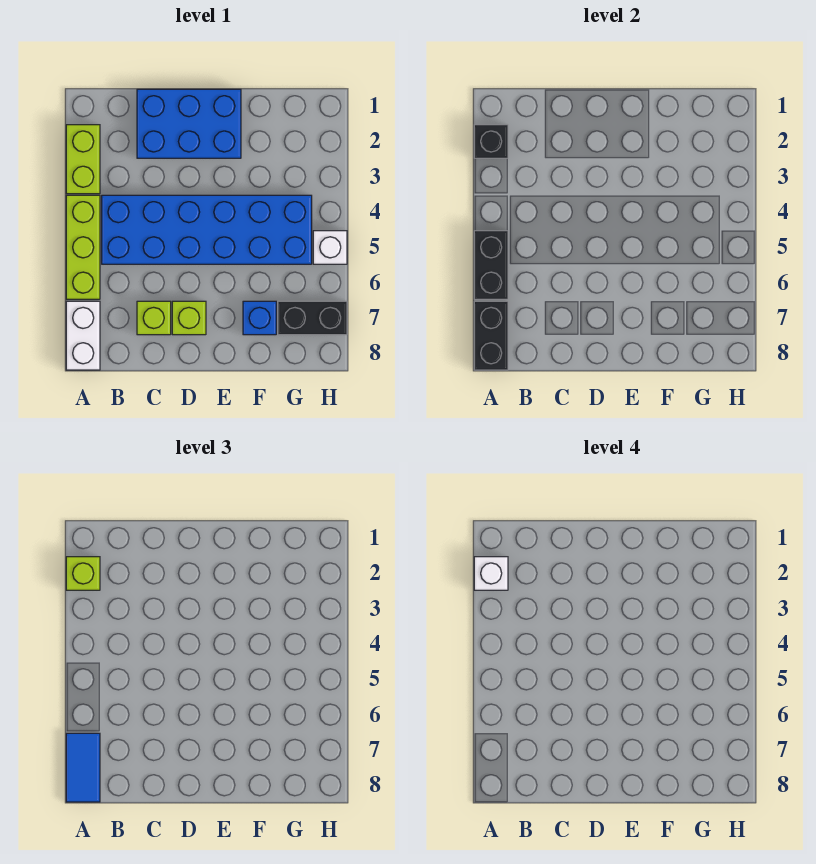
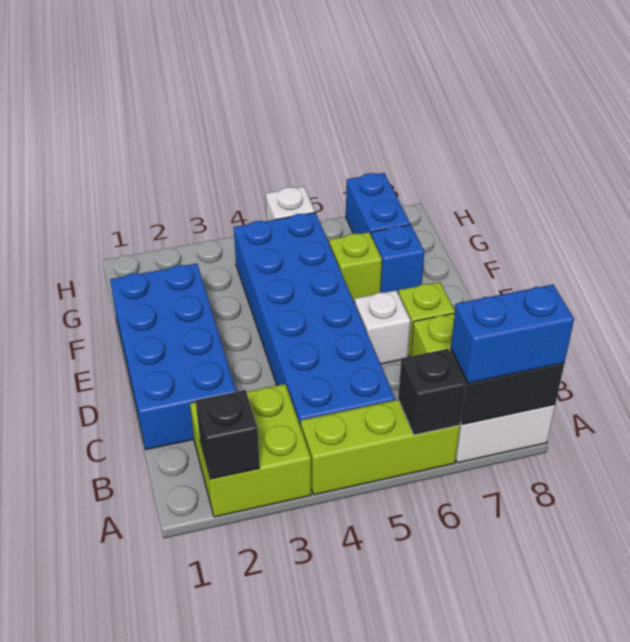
lime 1x2 brick [66,125,100,194] -> lime 2x2 brick [190,384,311,517]
lime 1x1 brick [66,557,100,590] -> lime 1x1 brick moved to [329,232,382,302]
white 1x1 brick [474,557,508,590] -> white 1x1 brick moved to [355,290,411,364]
black 1x2 brick [474,231,508,299] -> black 1x1 brick [398,349,466,435]
blue 1x2 tile [66,733,100,802] -> blue 1x2 brick [451,285,574,383]
blue 2x3 brick [137,89,241,158] -> blue 2x4 brick [110,263,236,449]
black 1x2 brick [278,301,347,335] -> blue 1x2 brick [346,173,410,234]

